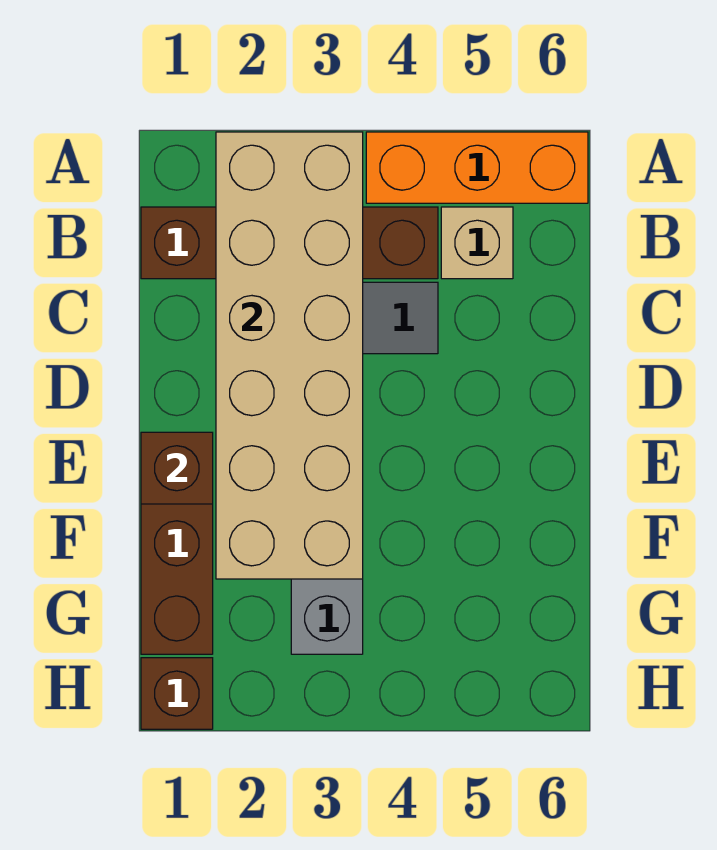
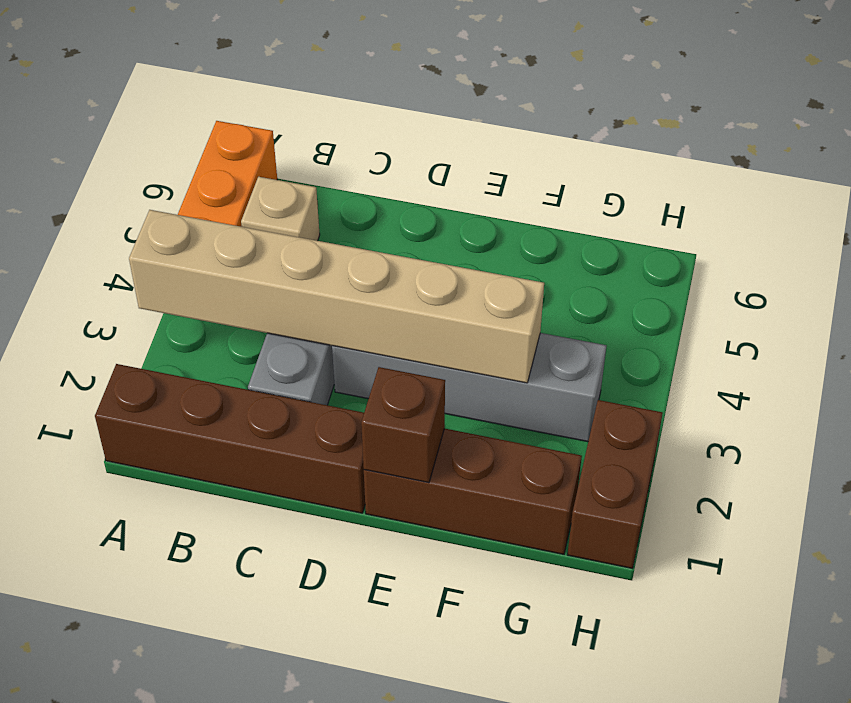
tan 2x6 brick [216,132,363,579] -> tan 1x6 brick [129,210,544,383]
brown 1x4 brick [141,207,438,279] -> brown 1x4 brick turned to [95,364,365,513]
brown 1x1 brick [141,658,213,729] -> brown 1x2 brick [568,400,663,568]

